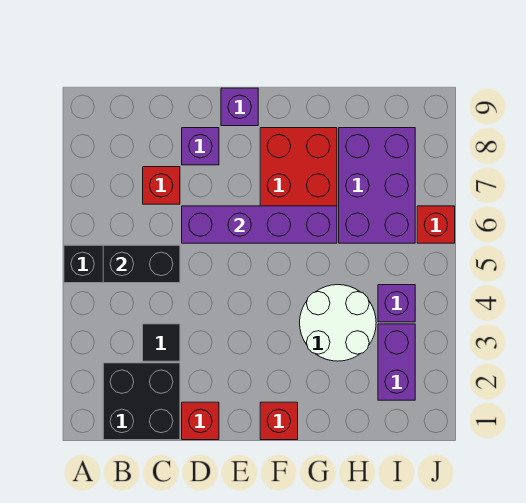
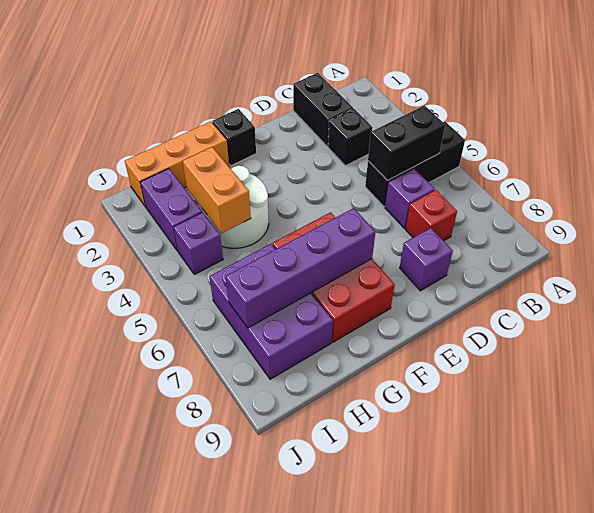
black 2x2 brick [103,363,180,440] -> black 1x2 brick [293,73,353,146]
black 1x1 tile [143,324,180,361] -> black 1x1 brick [328,109,372,166]
red 1x1 brick [182,402,219,440] -> none
purple 1x4 brick [182,206,337,243] -> purple 1x4 brick moved to [225,208,375,328]
purple 1x1 brick [221,88,258,126] -> purple 1x1 brick moved to [385,169,435,228]
red 1x1 brick [260,402,298,440] -> black 1x1 brick [212,109,256,166]
none -> orange 1x3 brick [125,122,229,207]
none -> orange 1x2 brick [183,147,251,233]
red 1x1 brick [417,206,455,243] -> none

